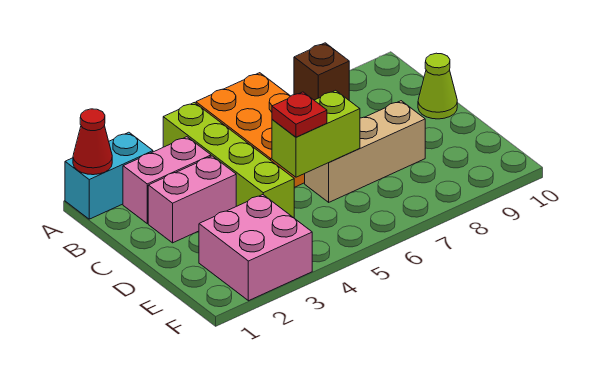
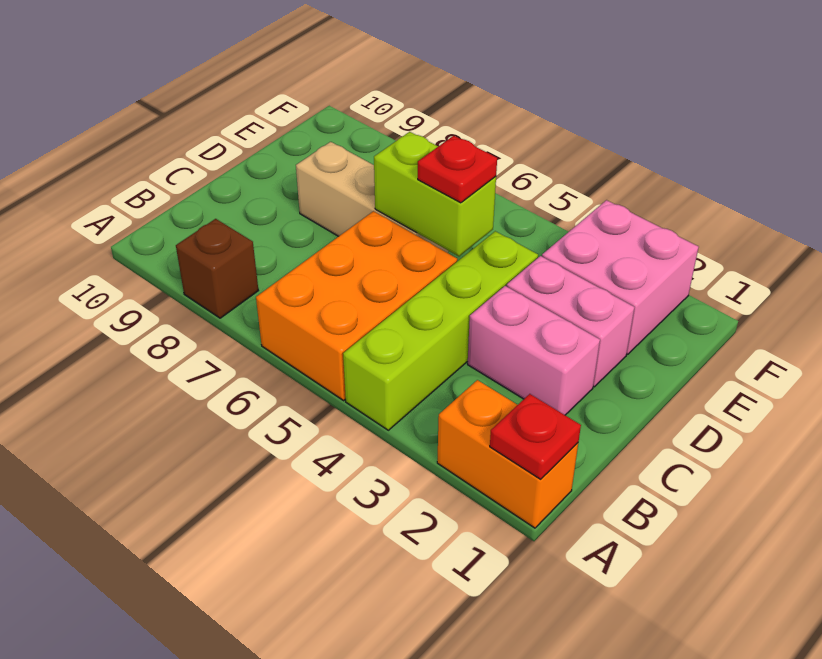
cyan 1x2 brick [65,132,153,219] -> orange 1x2 brick [437,380,578,528]
red 1x1 cone [73,109,112,175] -> red 1x1 plate [490,394,581,479]
pink 1x2 brick [123,137,211,223] -> pink 1x2 brick moved to [507,256,635,387]
lime 1x1 cone [418,53,457,119] -> none

